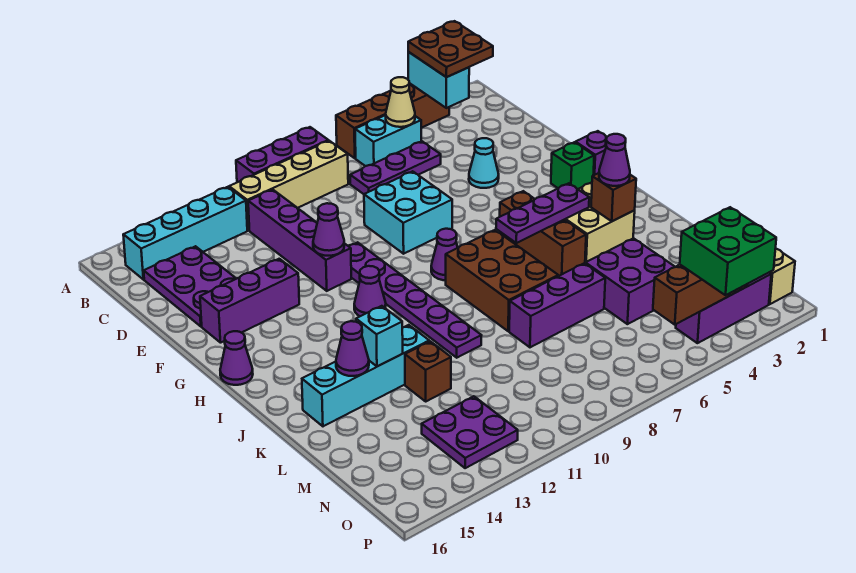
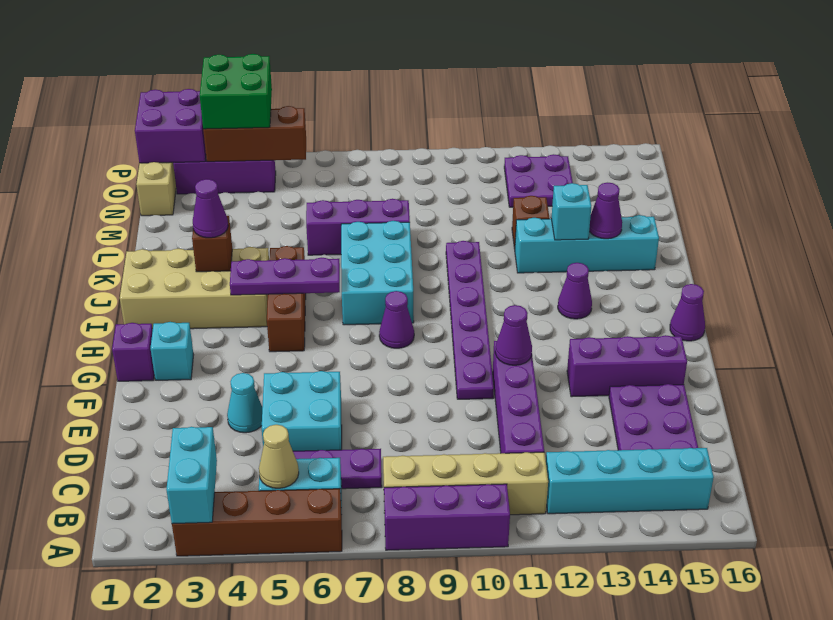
brown 2x2 plate [408,21,493,77] -> none
cyan 2x2 brick [364,171,452,254] -> cyan 2x2 brick moved to [262,371,342,451]
green 1x1 brick [551,142,594,189] -> cyan 1x1 brick [151,322,193,380]
purple 1x1 cone [354,266,386,316] -> purple 1x1 cone moved to [558,263,592,319]
tan 2x2 brick [565,182,635,264] -> tan 2x4 brick [120,247,269,329]
brown 2x3 brick [446,230,558,331] -> cyan 2x3 brick [341,221,414,325]
purple 2x2 brick [586,238,675,324] -> purple 2x2 brick moved to [135,89,206,163]

